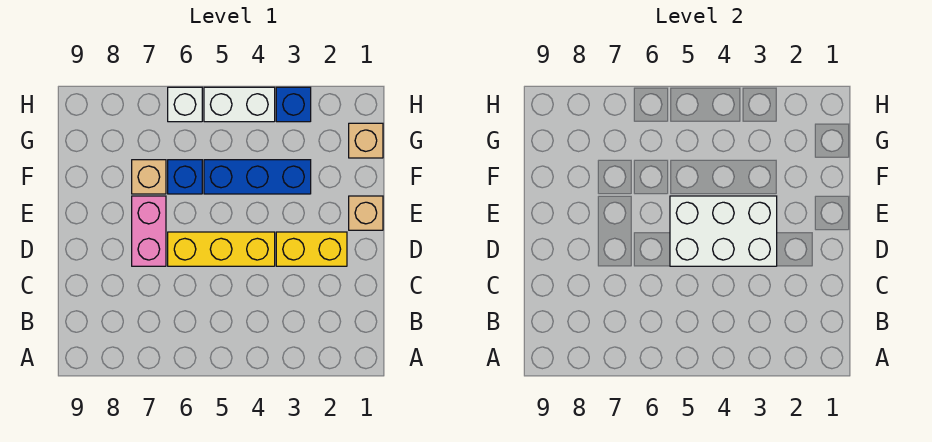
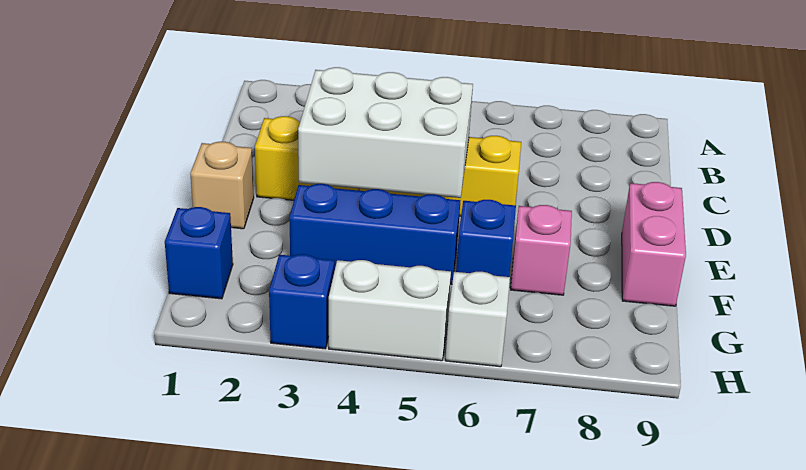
pink 1x2 brick [132,196,166,266] -> pink 1x2 brick moved to [622,182,686,306]
tan 1x1 brick [132,160,166,194] -> pink 1x1 brick [511,205,572,295]
tan 1x1 brick [349,123,383,158] -> blue 1x1 brick [165,207,233,299]

